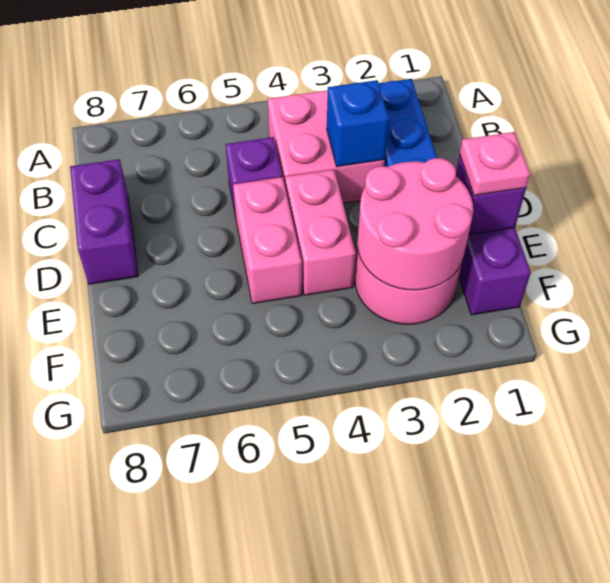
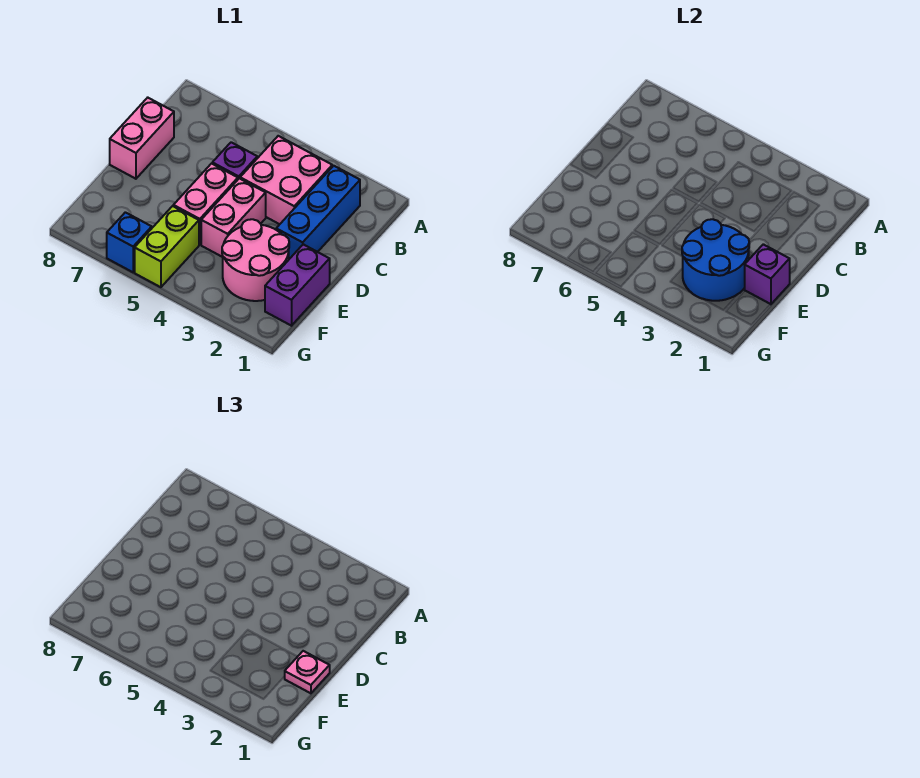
blue 1x1 brick [327,80,389,167] -> blue 1x1 brick moved to [107,212,152,272]
purple 1x2 brick [70,159,138,284] -> pink 1x2 brick [110,98,174,179]
pink 2x2 round brick [357,158,473,290] -> blue 2x2 round brick [682,219,749,301]
none -> lime 1x2 brick [135,206,199,287]

